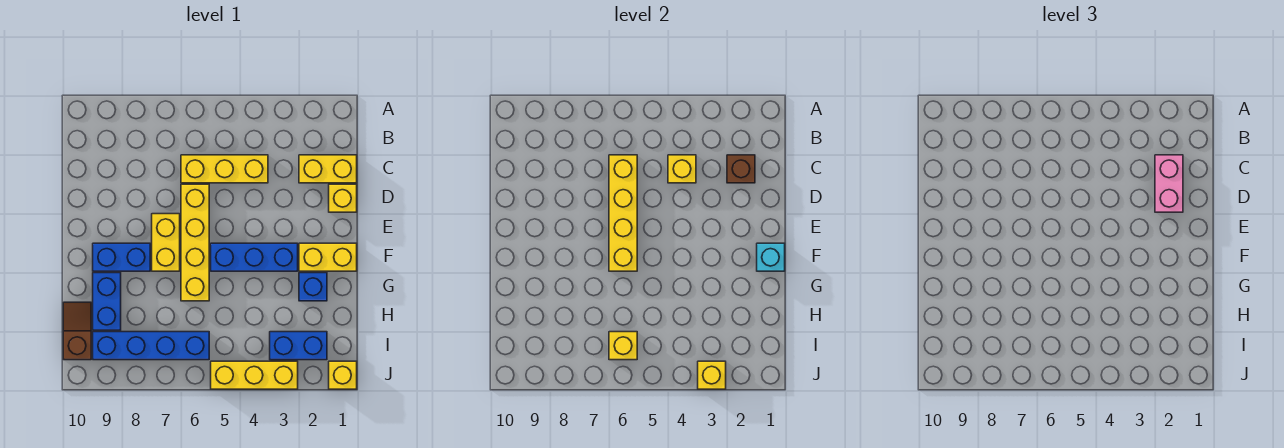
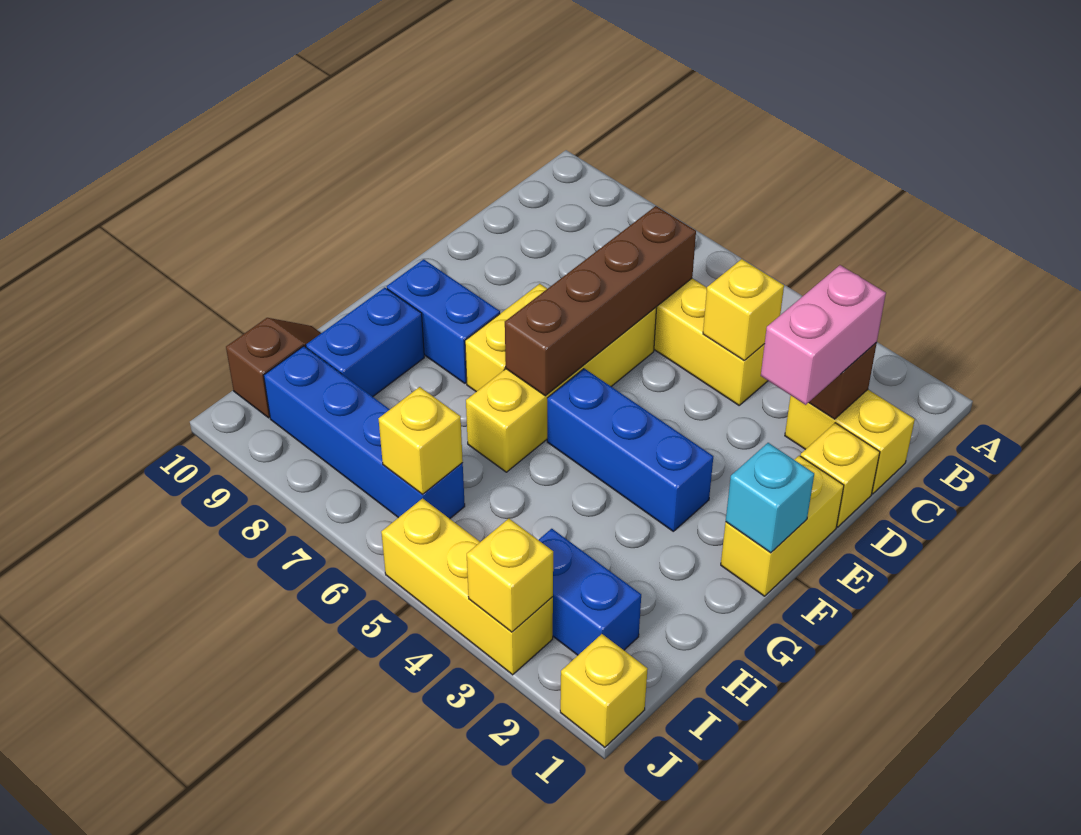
yellow 1x4 brick [609,155,637,271] -> brown 1x4 brick [505,206,696,396]
yellow 1x2 brick [299,243,357,271] -> yellow 1x2 brick turned to [721,456,844,596]
blue 1x1 brick [299,273,327,301] -> none

